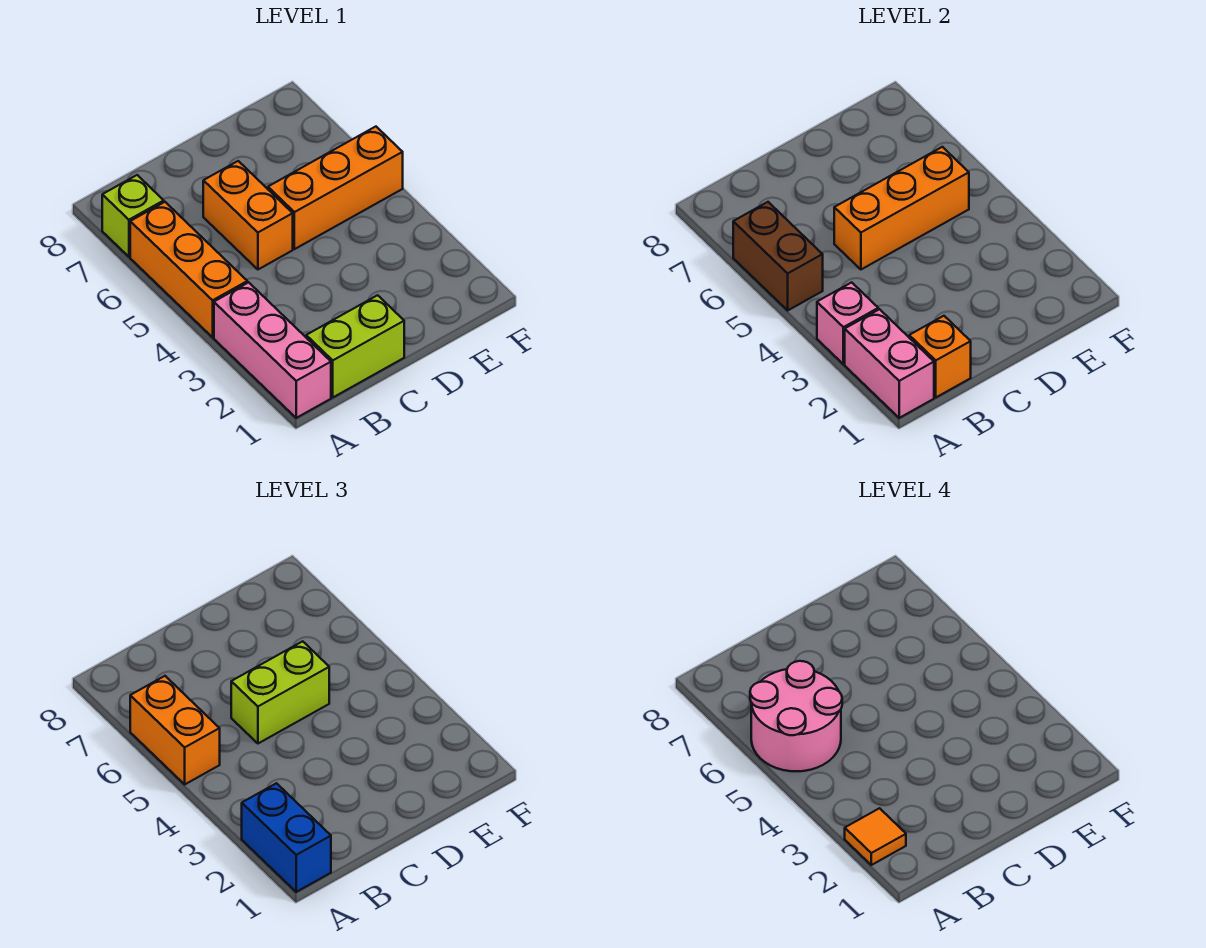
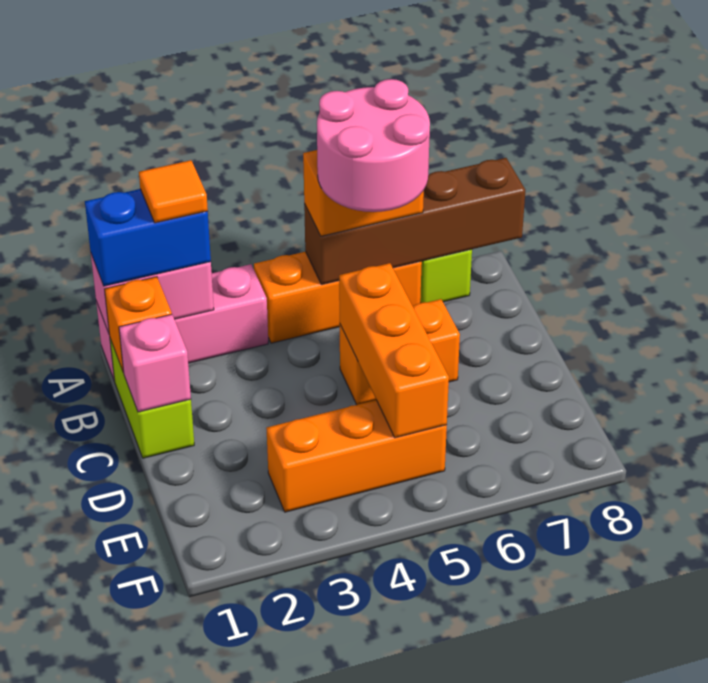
pink 1x1 brick [817,282,878,364] -> pink 1x1 brick moved to [119,314,191,412]
brown 1x2 brick [733,202,823,310] -> brown 1x4 brick [304,158,525,285]
lime 1x2 brick [231,641,329,743] -> none
orange 1x3 brick [268,127,403,249] -> orange 1x3 brick turned to [266,400,447,512]

